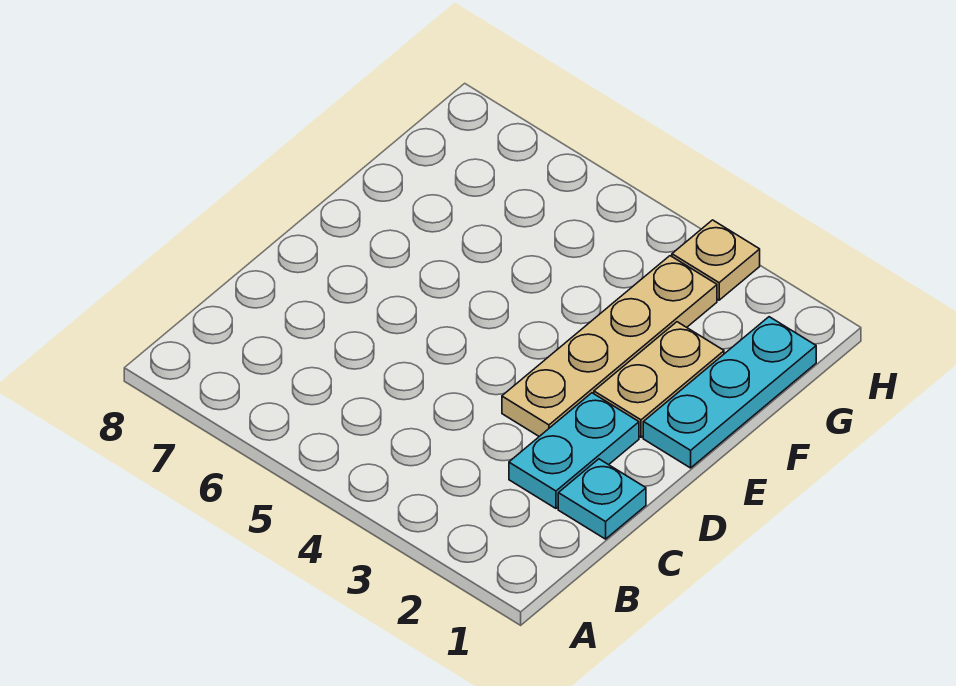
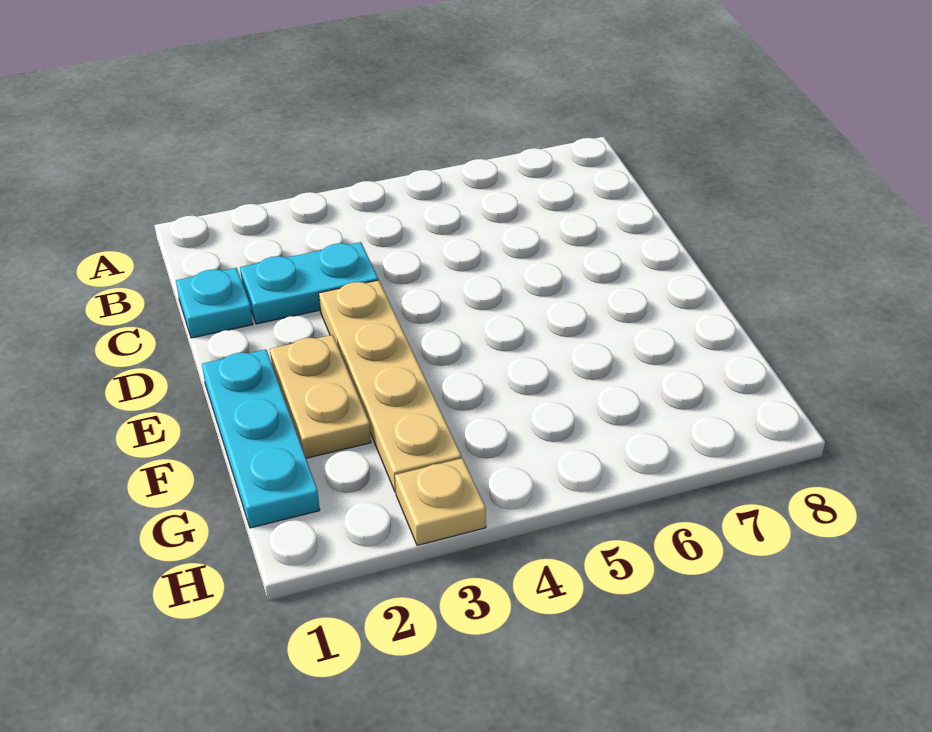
cyan 1x2 plate [509,393,639,508] -> cyan 1x2 plate turned to [240,242,378,324]

